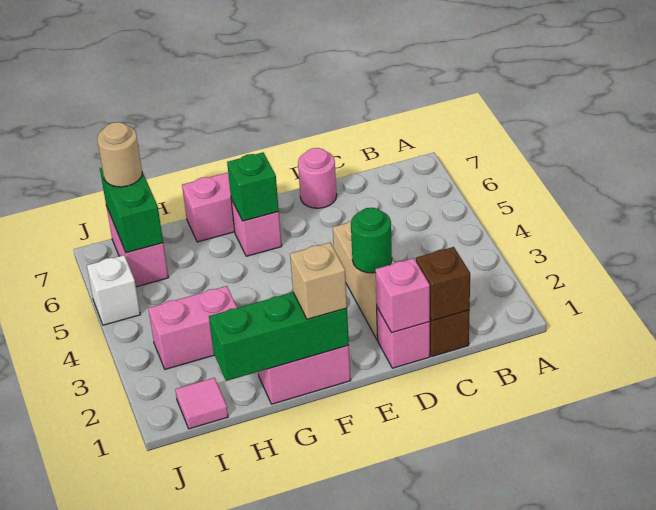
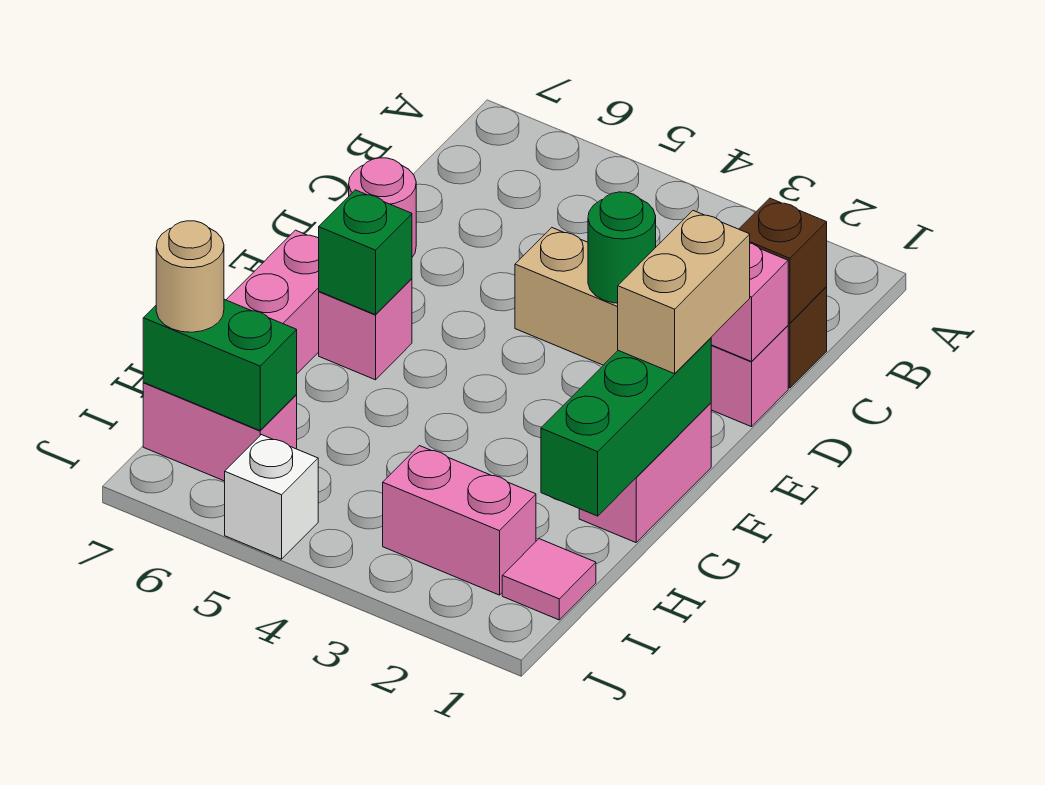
tan 1x1 brick [290,243,347,319] -> tan 1x2 brick [618,211,750,374]
pink 1x2 brick [148,286,237,369] -> pink 1x2 brick turned to [383,446,536,595]

